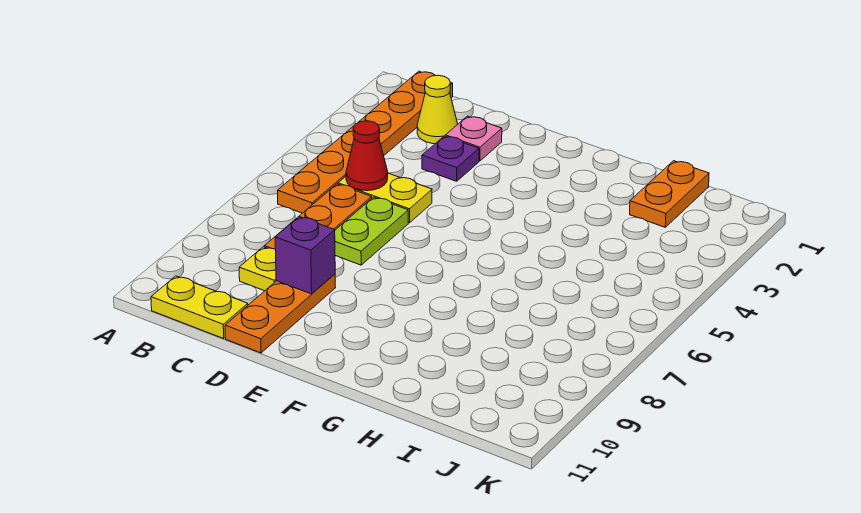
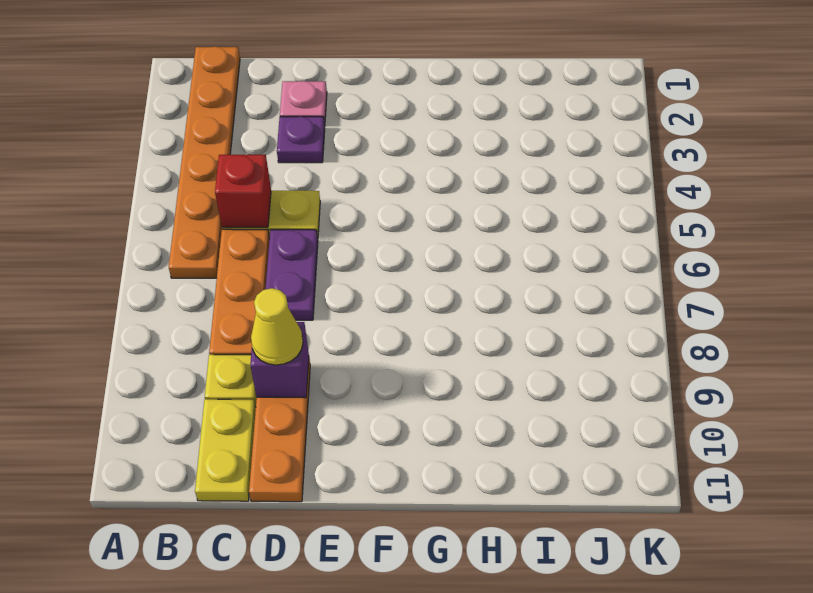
yellow 1x2 plate [151,276,248,338] -> yellow 1x2 plate turned to [195,399,256,501]
yellow 1x1 cone [417,75,458,144] -> yellow 1x1 cone moved to [251,288,303,365]
red 1x1 cone [346,121,388,191] -> red 1x1 brick [215,155,271,227]
lime 1x2 plate [335,197,408,265] -> purple 1x2 plate [266,230,318,320]
orange 1x2 plate [630,161,709,227] -> none

